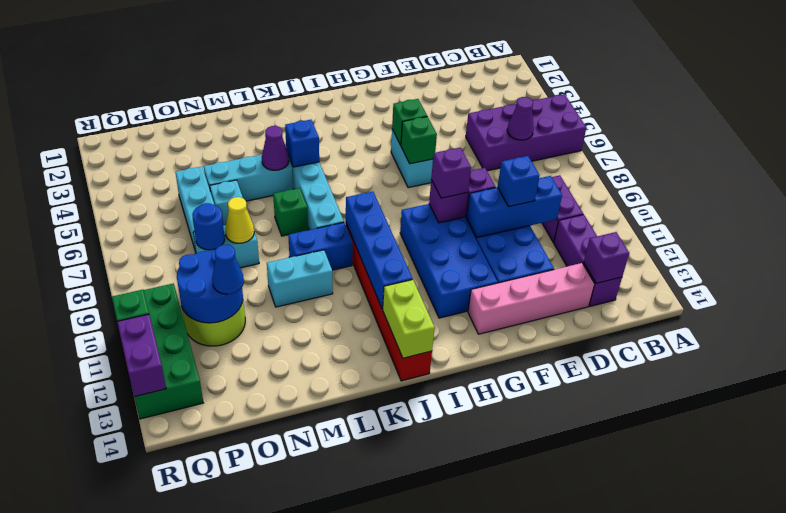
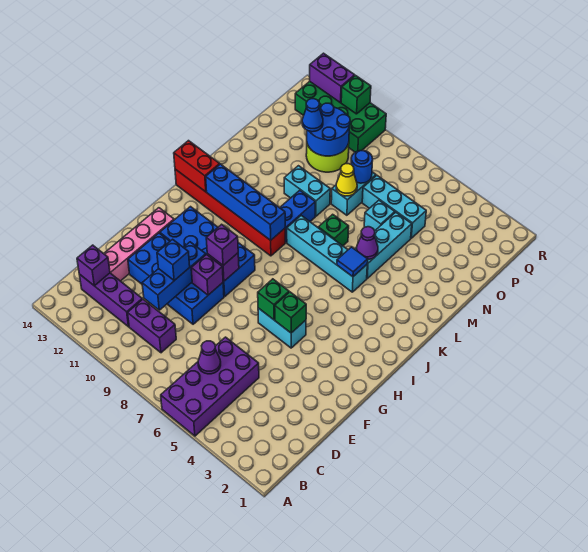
lime 1x2 brick [383,280,435,358] -> red 1x2 brick [174,141,220,192]
blue 1x1 brick [285,120,319,167] -> blue 1x1 tile [337,247,368,277]
cyan 1x2 brick [267,250,333,307] -> cyan 1x2 brick turned to [284,166,330,216]

